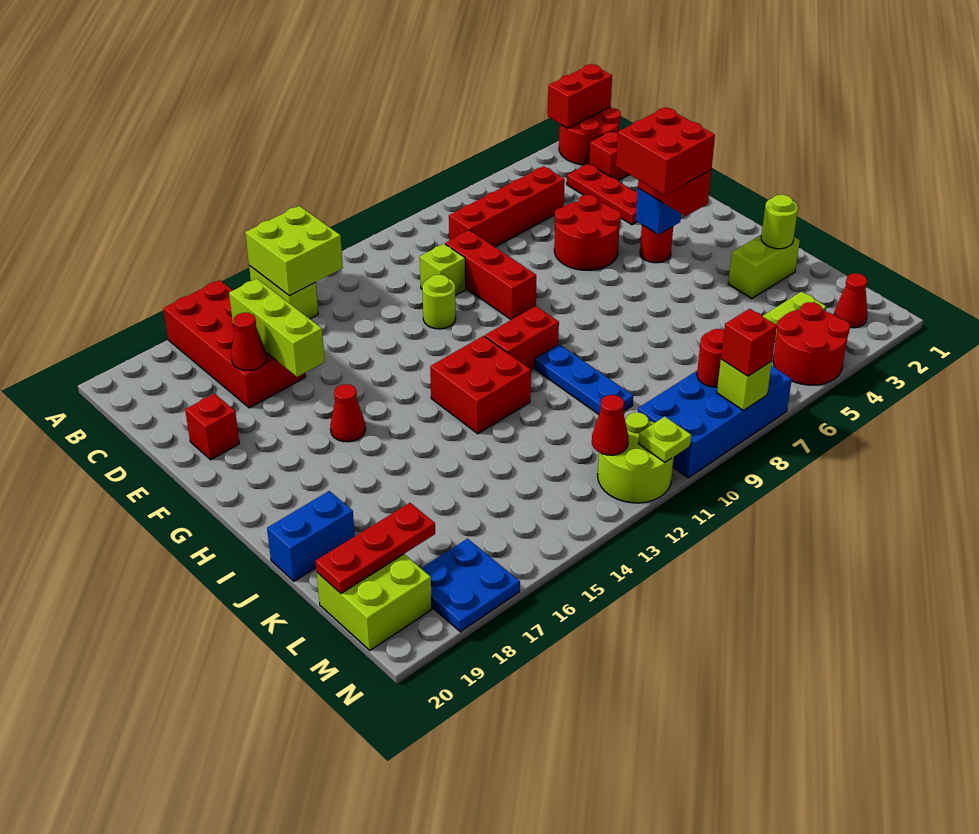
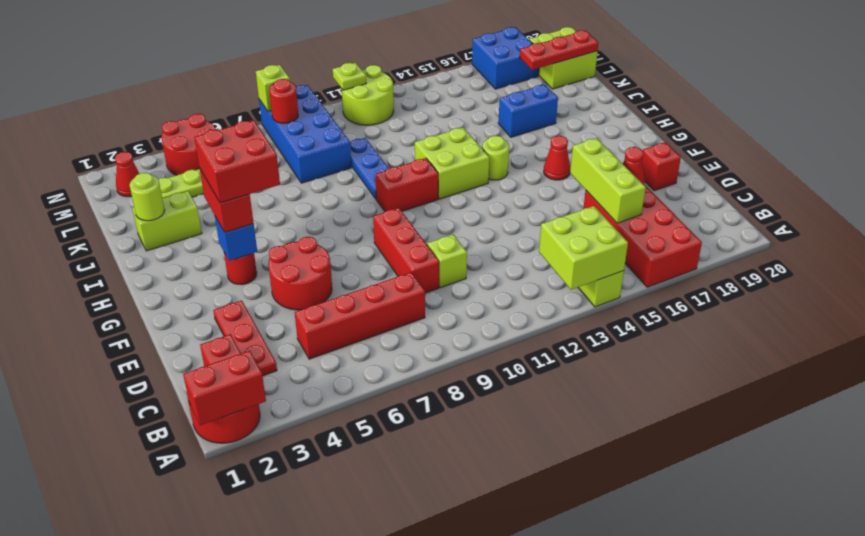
lime 1x1 round brick [422,275,456,329] -> lime 1x1 round brick moved to [482,136,509,180]
red 2x2 brick [430,336,531,434] -> lime 2x2 brick [415,127,489,199]
blue 1x2 brick [267,491,355,581] -> blue 1x2 brick moved to [498,85,558,137]
blue 2x4 brick [638,366,792,478] -> blue 2x4 brick turned to [259,85,351,183]
red 1x1 cone [592,395,628,455] -> none
blue 2x2 plate [421,539,520,632] -> blue 2x2 brick [472,27,539,89]
red 1x1 brick [721,309,777,376] -> none

